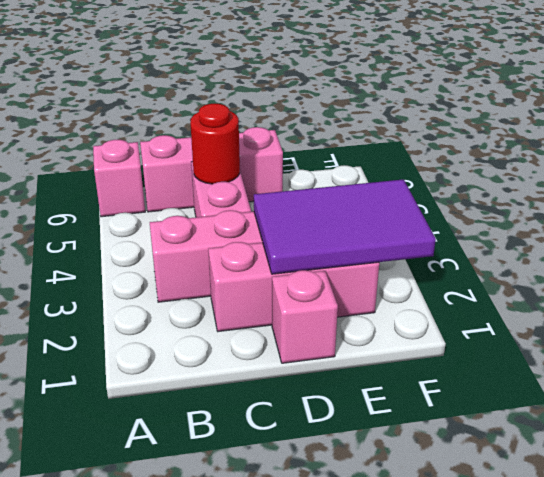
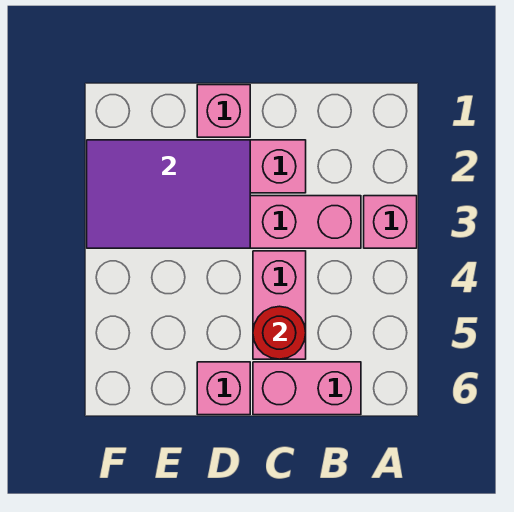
pink 1x1 brick [93,140,145,217] -> pink 1x1 brick moved to [364,196,417,248]

